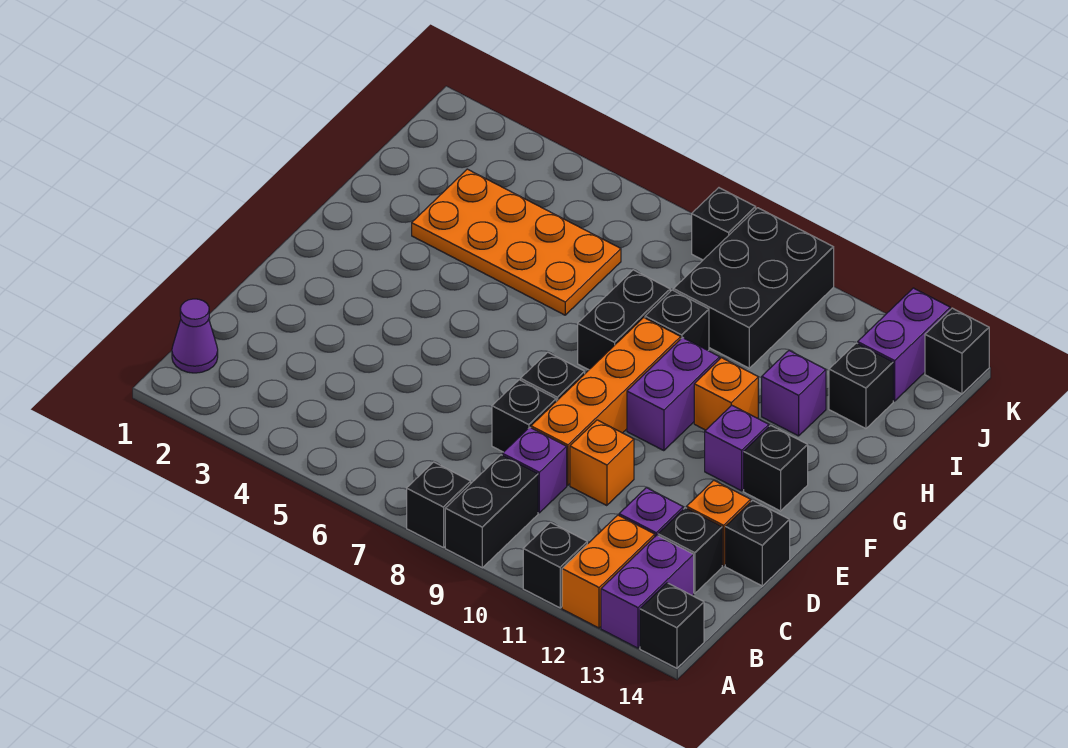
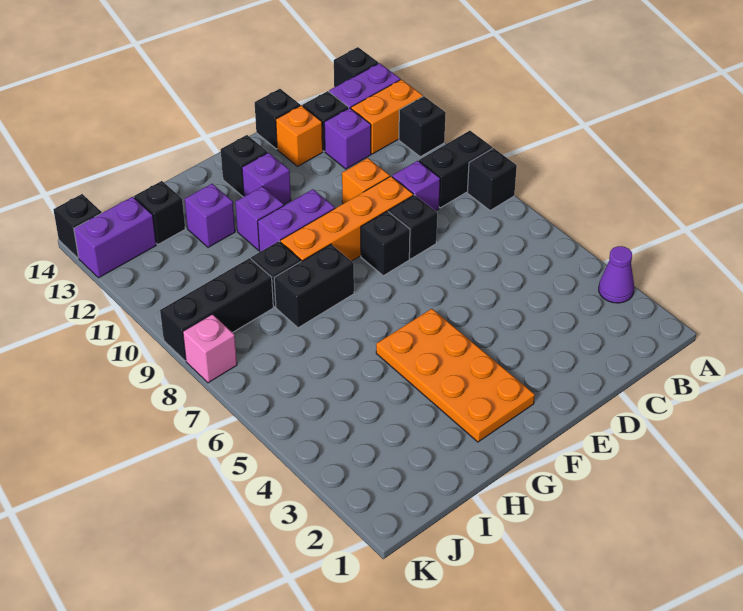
purple 1x1 cone [172,299,218,373] -> purple 1x1 cone moved to [599,246,634,303]
orange 1x1 brick [694,358,758,430] -> purple 1x1 brick [235,186,284,250]
orange 2x4 plate [412,169,621,315] -> orange 2x4 plate moved to [376,309,535,442]
black 2x3 brick [673,208,834,368] -> black 1x3 brick [160,258,273,361]
black 1x1 brick [692,188,756,260] -> pink 1x1 brick [183,314,237,383]

